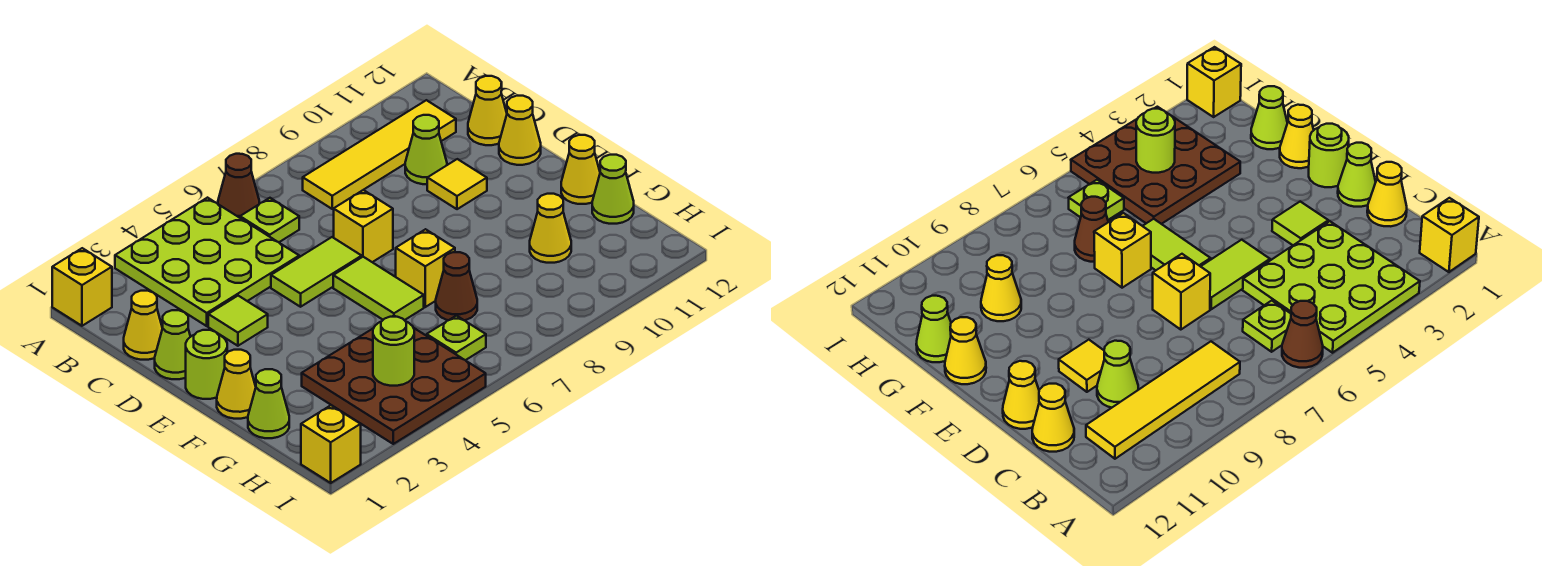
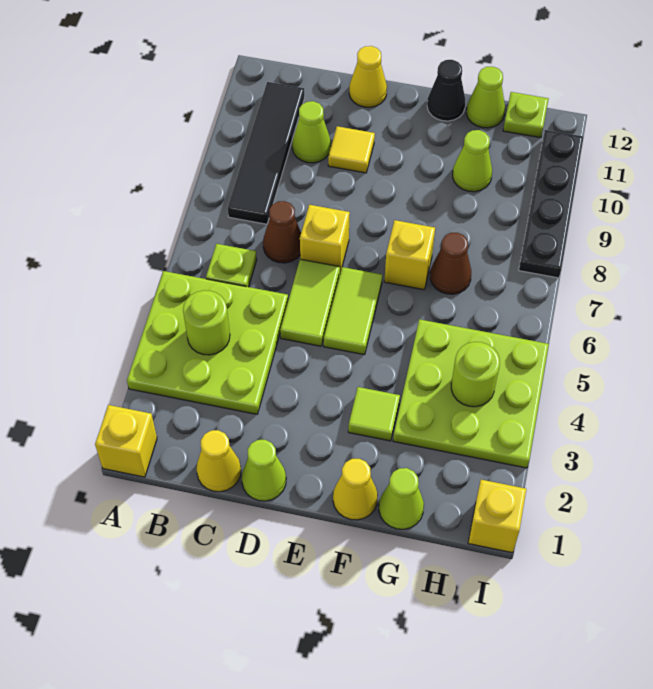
brown 1x1 cone [218,154,259,218] -> brown 1x1 cone moved to [263,201,301,263]
yellow 1x4 tile [303,100,456,209] -> black 1x4 tile [228,82,304,224]
yellow 1x1 cone [468,76,507,145] -> none
lime 1x1 tile [208,296,268,346] -> lime 1x1 tile moved to [348,387,400,441]
lime 1x1 round brick [186,330,227,399] -> lime 1x1 round brick moved to [183,290,230,355]
lime 1x2 tile [333,257,424,320] -> lime 1x2 tile turned to [324,267,382,355]
yellow 1x1 cone [561,135,600,204] -> black 1x1 cone [427,60,465,121]
brown 3x3 plate [302,316,486,444] -> lime 3x3 plate [393,319,549,468]
yellow 1x1 cone [530,194,571,263] -> lime 1x1 cone [453,130,492,192]
lime 1x1 plate [427,316,486,360] -> lime 1x1 plate moved to [503,92,548,138]
none -> black 1x4 plate [519,130,584,278]

